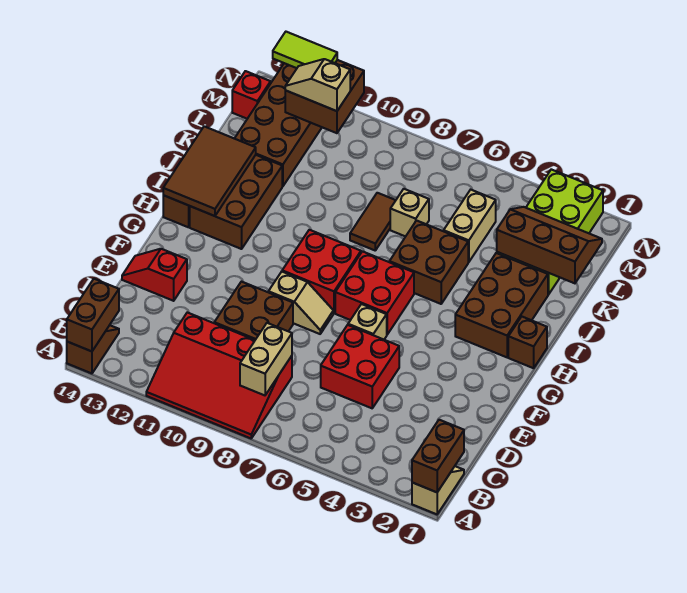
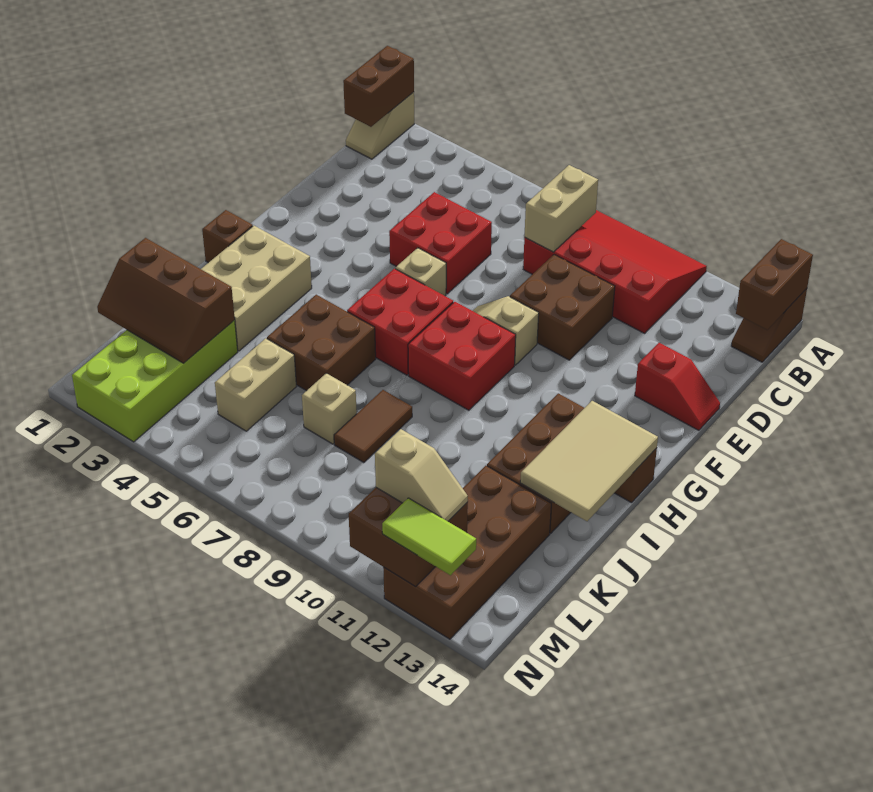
brown 2x3 brick [455,253,548,357] -> tan 2x3 brick [201,226,312,351]
brown 2x3 tile [163,126,256,216] -> tan 2x3 tile [520,401,658,521]
red 1x1 brick [232,71,271,119] -> none

